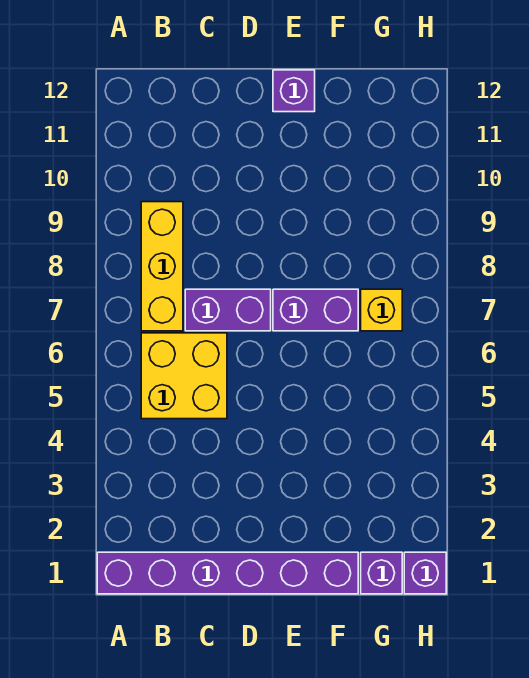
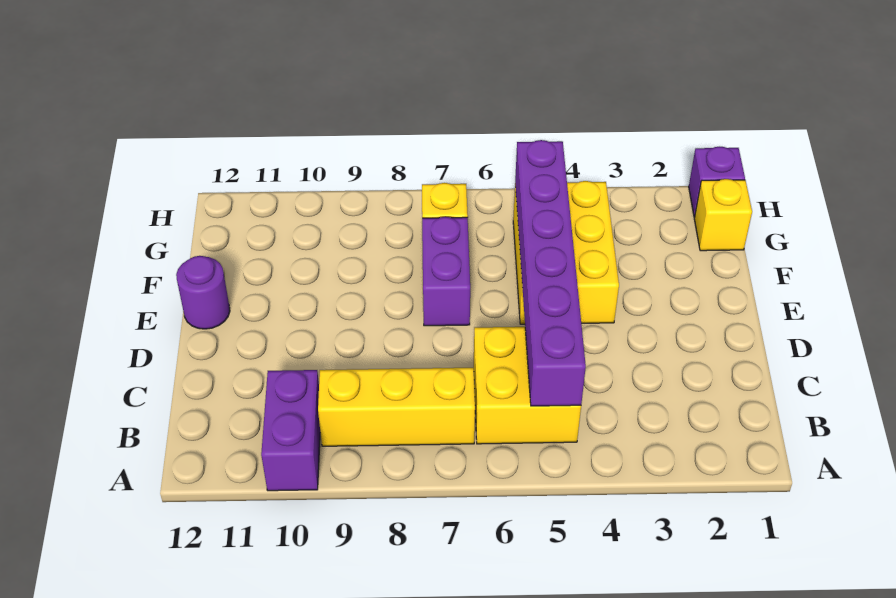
purple 1x6 brick [97,552,358,594] -> purple 1x6 brick moved to [515,140,586,406]
purple 1x2 brick [185,289,271,331] -> purple 1x2 brick moved to [261,370,320,491]
none -> yellow 2x3 brick [513,181,619,324]
purple 1x1 brick [273,70,315,112] -> purple 1x1 round brick [176,256,230,329]
purple 1x1 brick [361,552,402,594] -> yellow 1x1 brick [694,179,752,251]

